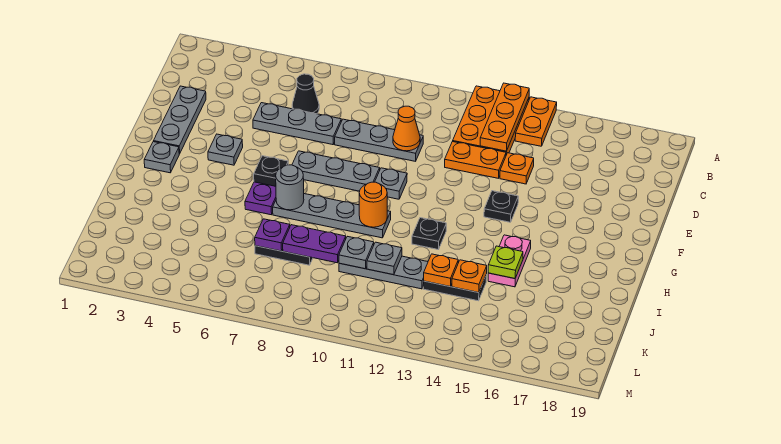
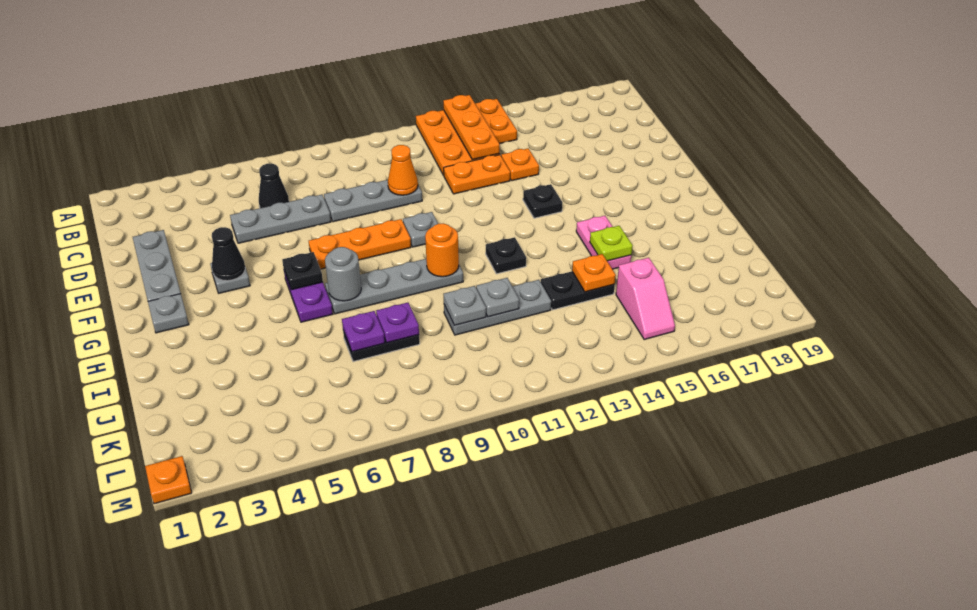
none -> black 1x1 cone [212,227,245,281]
grey 1x3 plate [292,151,380,191] -> orange 1x3 plate [309,219,411,269]
purple 1x2 plate [283,225,346,263] -> purple 1x1 plate [376,303,419,343]
orange 1x1 plate [424,254,458,286] -> orange 1x1 plate moved to [145,456,192,504]
none -> pink 1x2 slope [616,258,675,340]

